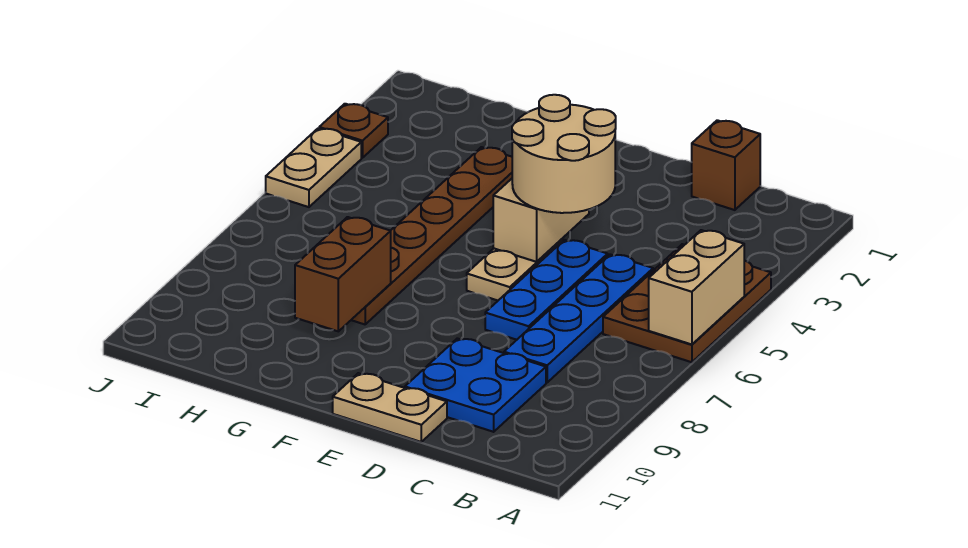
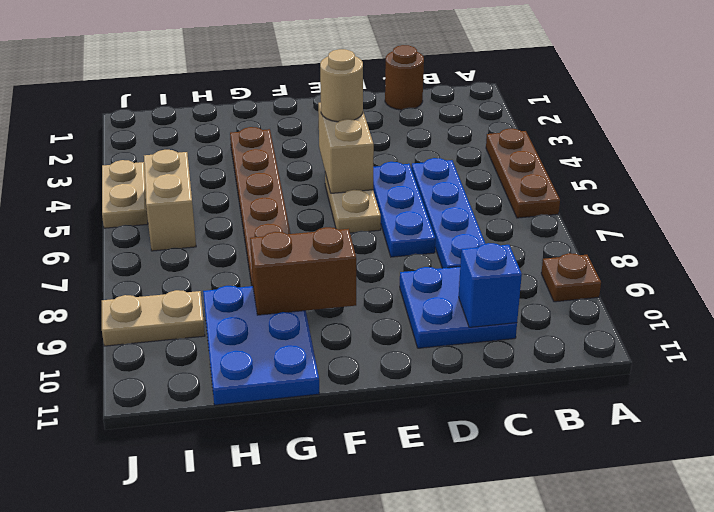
brown 2x3 plate [603,244,771,362] -> brown 1x3 plate [486,129,560,218]
tan 1x2 brick [649,230,744,344] -> tan 1x2 brick moved to [144,150,196,251]
brown 1x1 brick [692,120,760,210] -> brown 1x1 round brick [385,45,424,110]
none -> blue 1x1 brick [459,243,522,327]
tan 2x2 round brick [512,95,616,213] -> tan 1x1 round brick [320,49,363,122]
tan 1x2 plate [333,373,447,442] -> tan 1x2 plate moved to [102,290,205,346]
brown 1x2 brick [295,217,391,331] -> brown 1x2 brick turned to [250,227,356,315]
none -> blue 2x3 plate [203,286,319,405]
brown 1x1 plate [319,104,388,158] -> brown 1x1 plate moved to [541,253,601,302]

